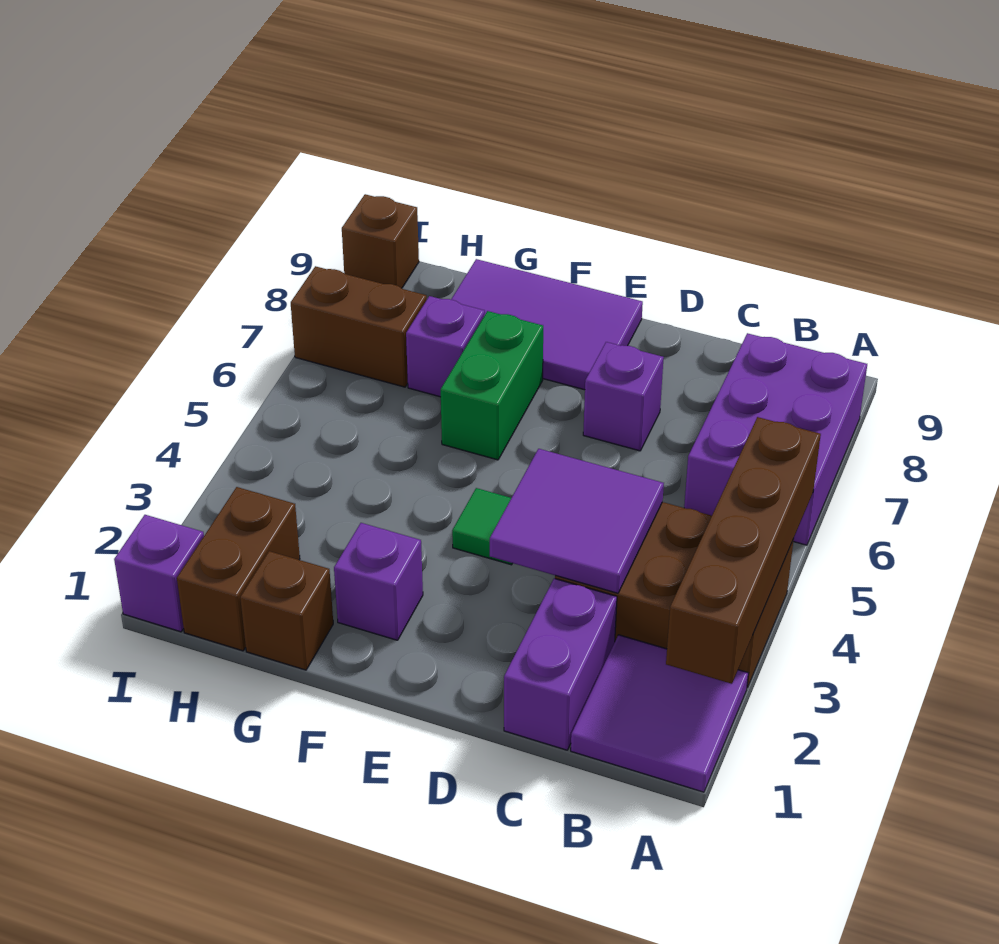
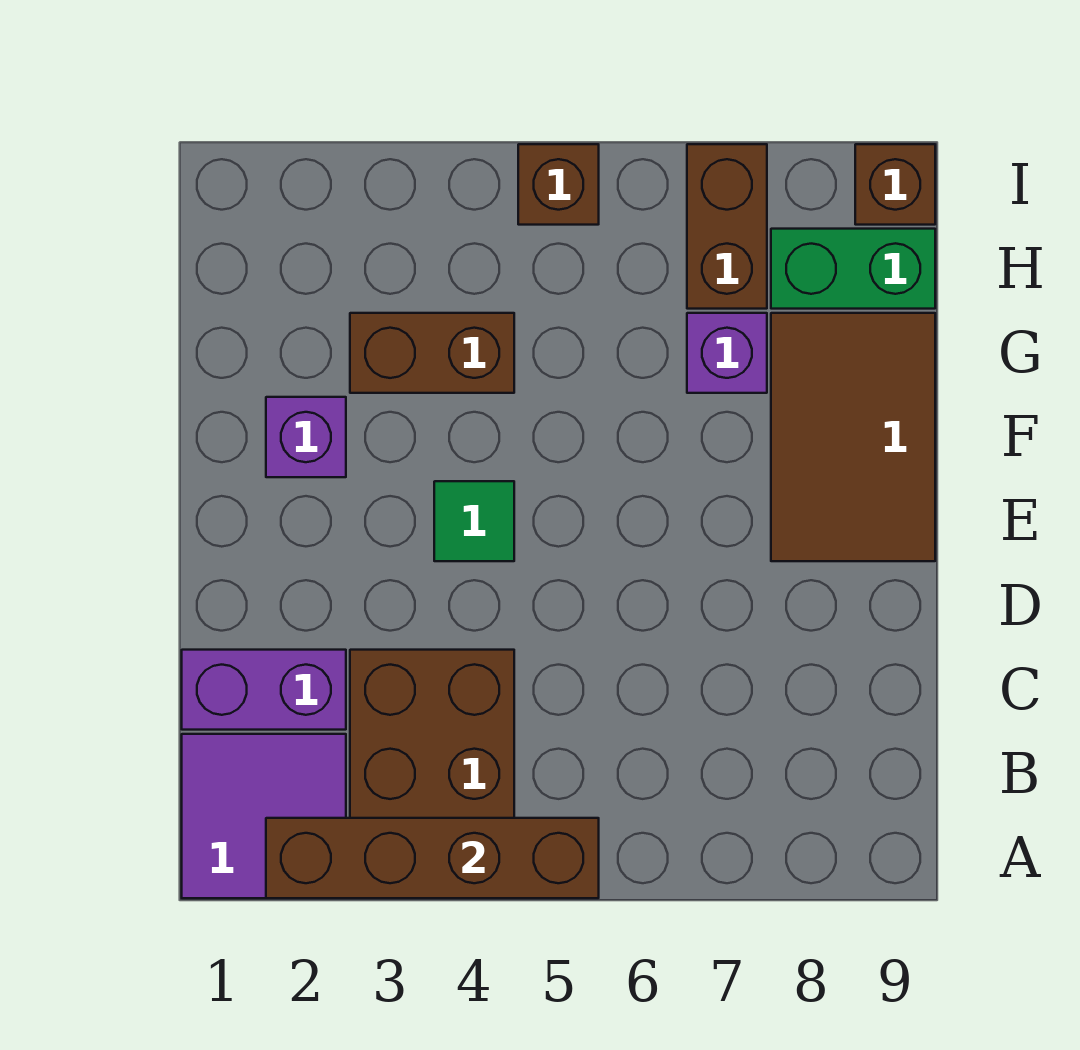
purple 2x3 brick [684,333,867,545] -> none
purple 2x2 tile [490,449,664,593] -> none
purple 1x1 brick [583,342,664,451] -> none
purple 2x3 tile [451,259,643,390] -> brown 2x3 tile [771,313,935,561]
green 1x2 brick [441,311,543,460] -> green 1x2 brick moved to [771,229,935,309]
brown 1x1 brick [240,551,333,670] -> brown 1x1 brick moved to [518,144,599,225]
brown 1x2 brick [177,487,300,651] -> brown 1x2 brick moved to [350,313,514,393]
purple 1x1 brick [114,515,204,632] -> none

